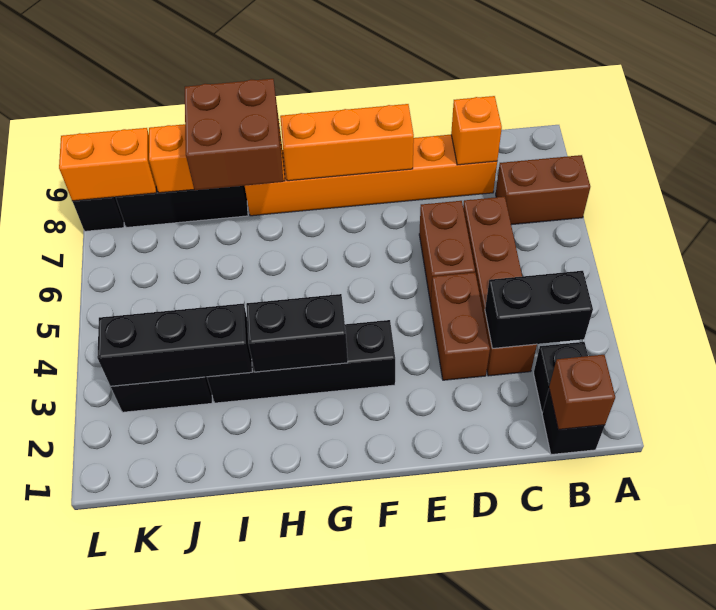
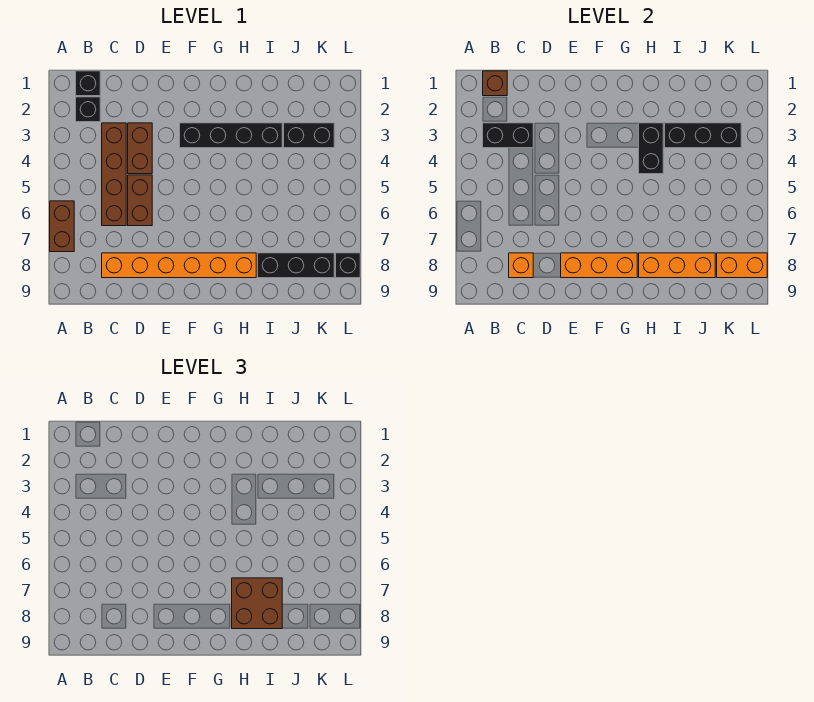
brown 1x2 brick [496,155,590,225] -> brown 1x2 brick turned to [50,201,74,252]
black 1x2 brick [246,294,348,372] -> black 1x2 brick turned to [639,123,663,174]

